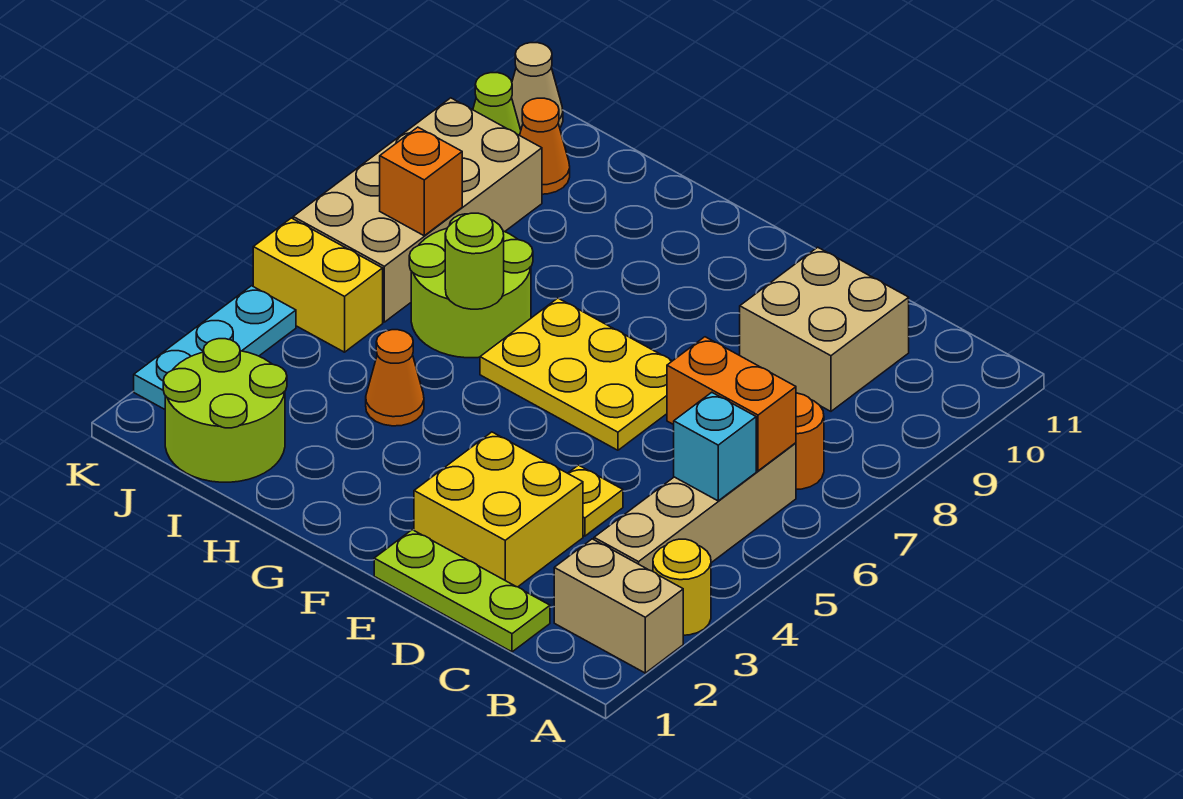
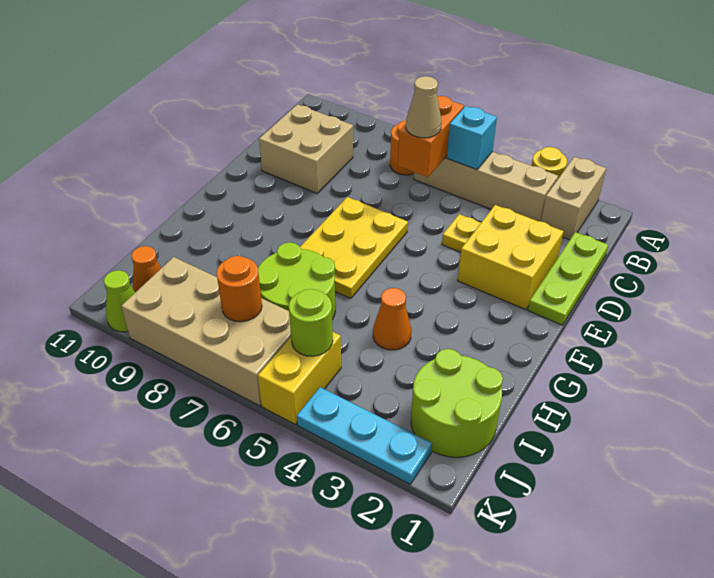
lime 1x1 round brick [445,213,504,309] -> lime 1x1 round brick moved to [289,289,333,356]
orange 1x1 brick [380,127,462,236] -> orange 1x1 round brick [216,256,262,322]
tan 1x1 cone [512,43,563,130] -> tan 1x1 cone moved to [406,76,441,138]

